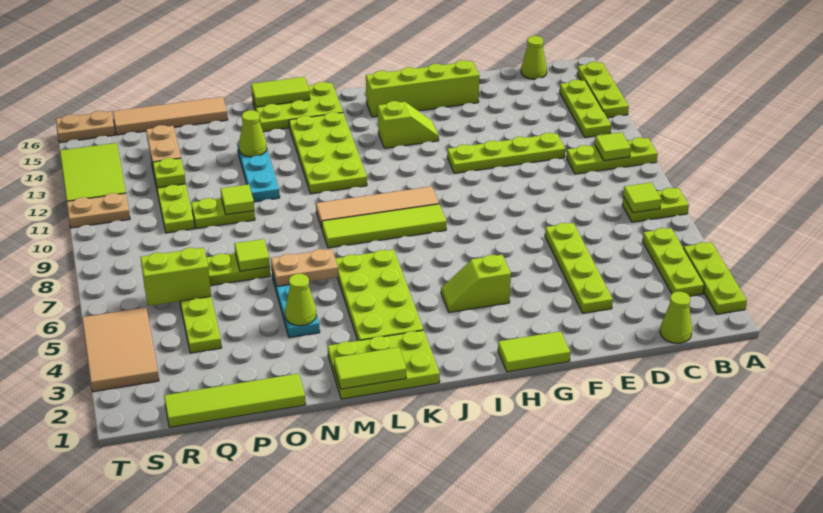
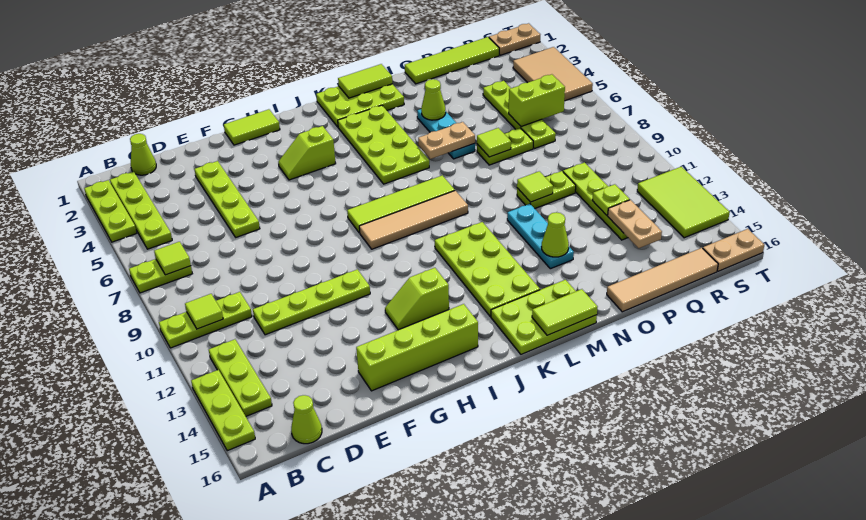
lime 1x3 plate [643,228,704,296] -> lime 1x4 plate [110,172,172,249]
lime 1x2 slope [441,255,511,312] -> lime 1x2 slope turned to [278,126,336,180]
tan 1x2 plate [67,193,130,228] -> tan 1x2 plate moved to [489,23,540,55]

